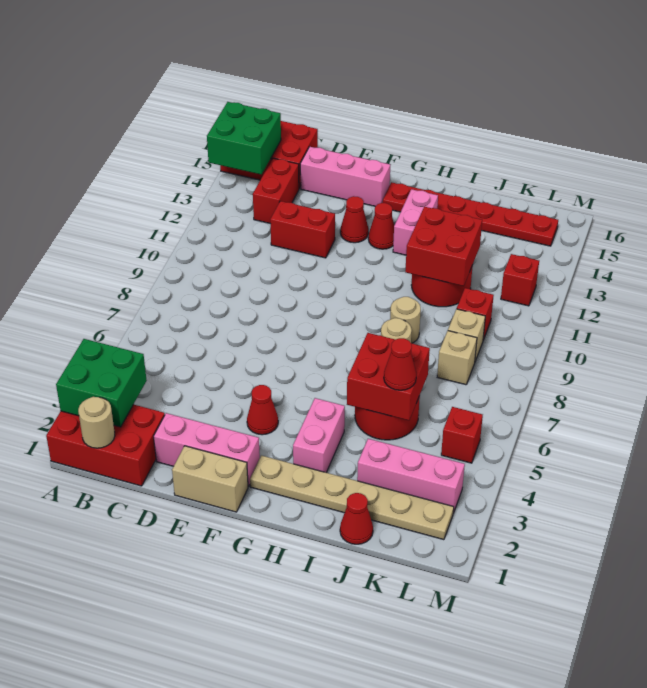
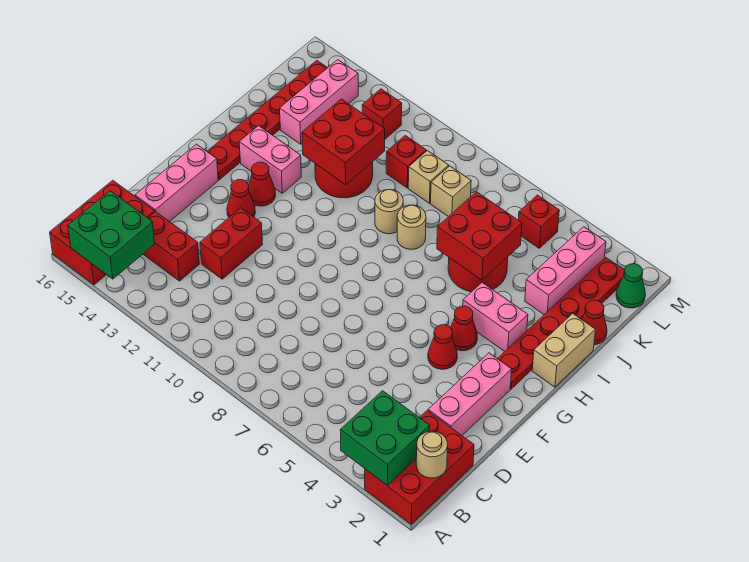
tan 1x2 brick [172,446,248,512] -> tan 1x2 brick moved to [532,313,595,387]
tan 1x6 plate [250,455,454,540] -> red 1x6 plate [497,257,624,389]
red 1x1 cone [384,338,416,390] -> red 1x1 cone moved to [451,306,477,351]
none -> pink 1x3 brick [280,60,358,144]
none -> green 1x1 cone [616,264,645,308]

